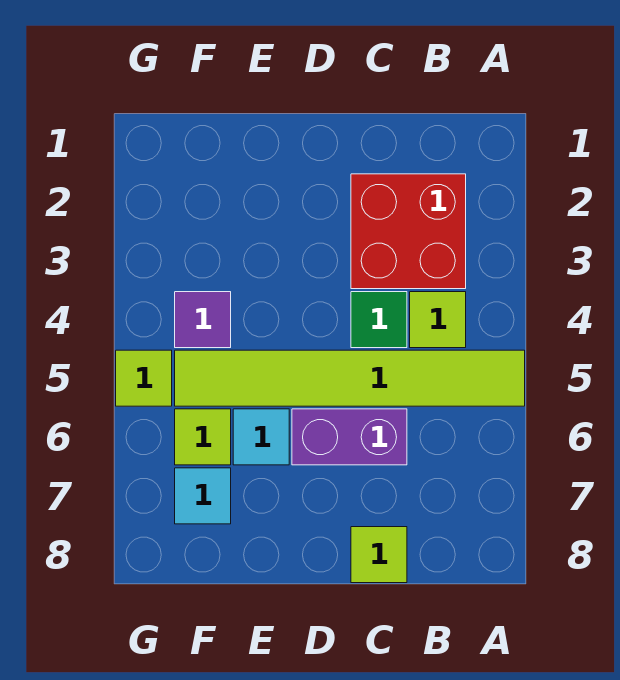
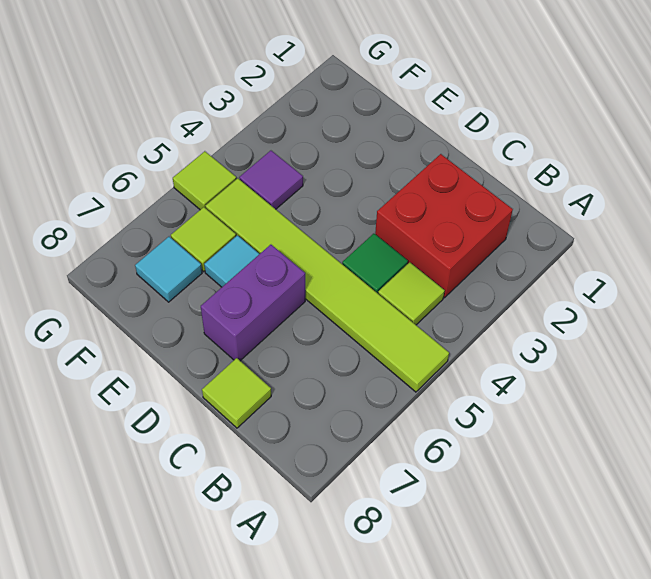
purple 1x2 brick [292,409,407,465] -> purple 1x2 brick turned to [201,245,305,361]

